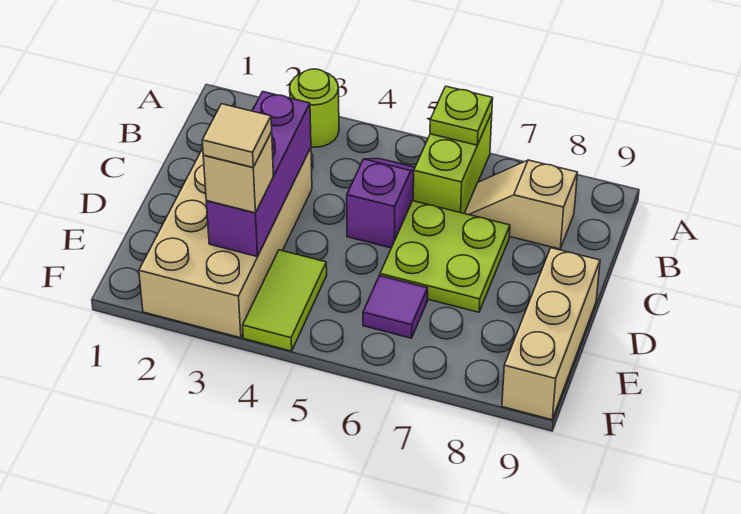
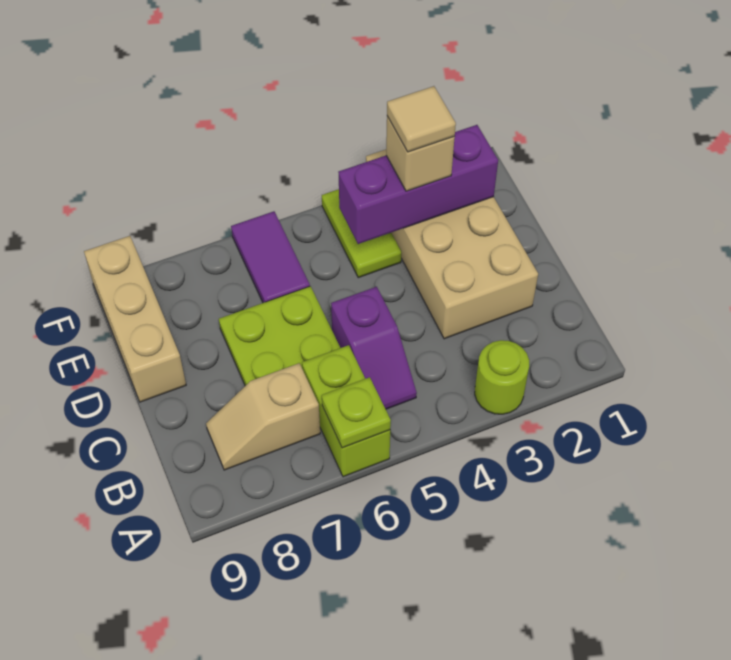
tan 1x2 slope [464,160,577,249] -> tan 1x2 slope turned to [206,363,320,470]
purple 1x3 brick [206,92,311,257] -> purple 1x3 brick turned to [338,125,498,244]
purple 1x1 tile [363,276,428,338] -> purple 1x2 tile [231,211,310,303]

